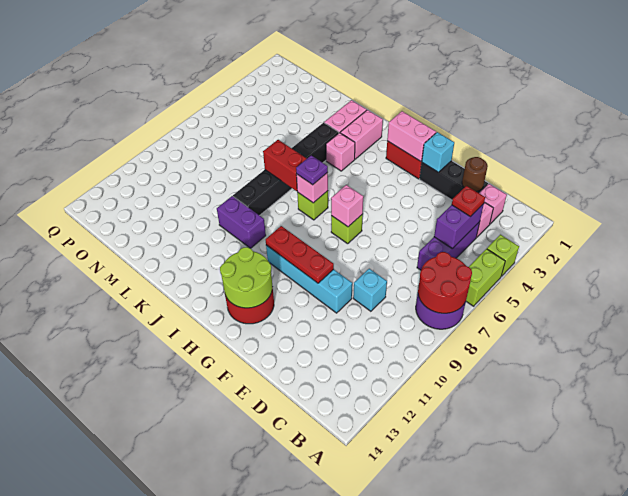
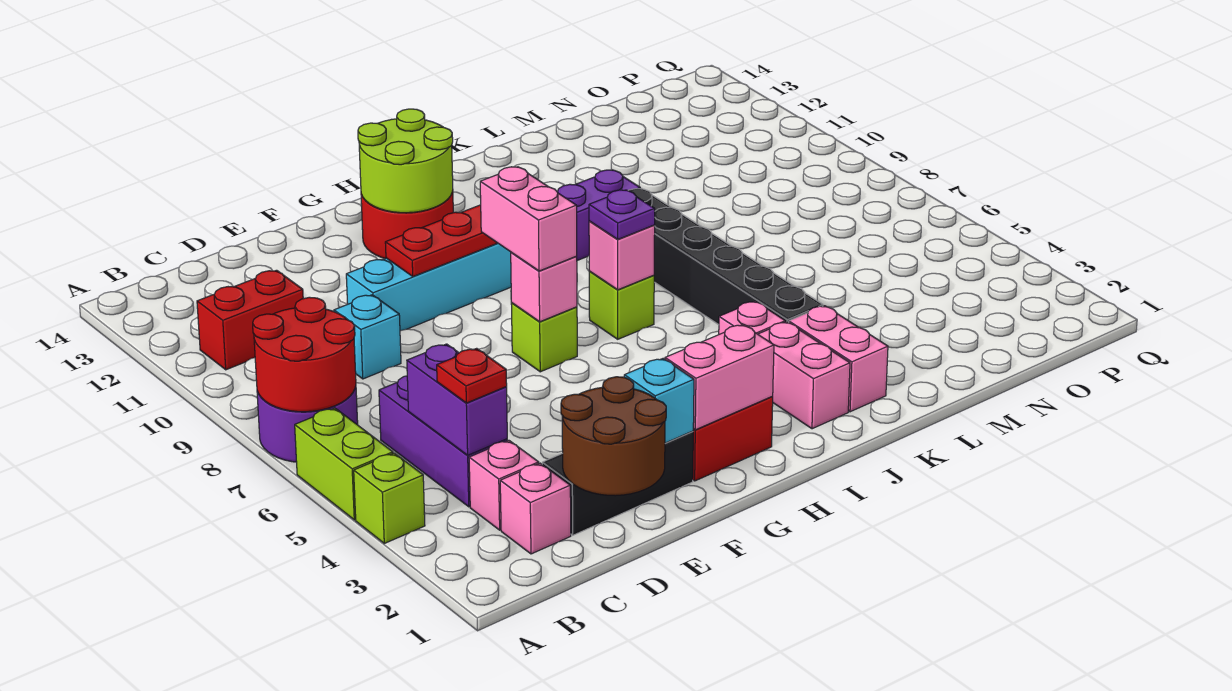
brown 1x1 round brick [462,157,488,192] -> brown 2x2 round brick [561,377,666,496]
none -> pink 1x2 brick [480,167,577,271]
red 1x2 brick [263,140,307,191] -> red 1x2 brick moved to [197,270,303,370]

